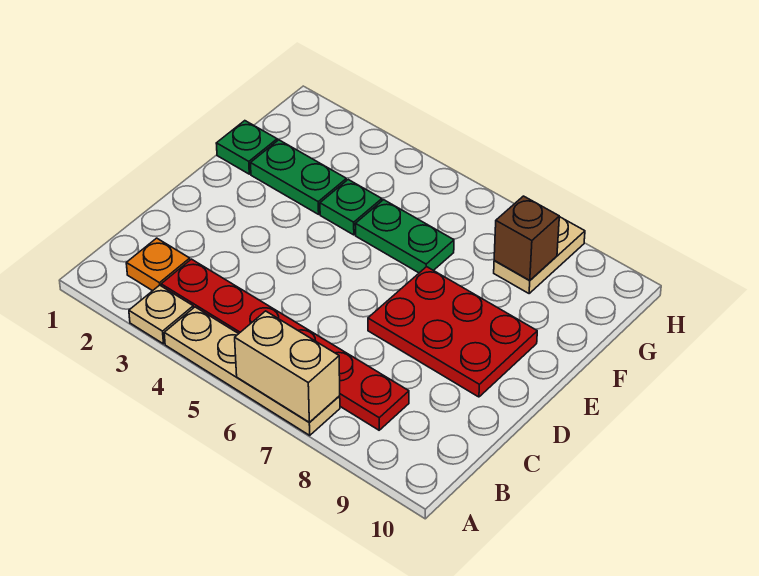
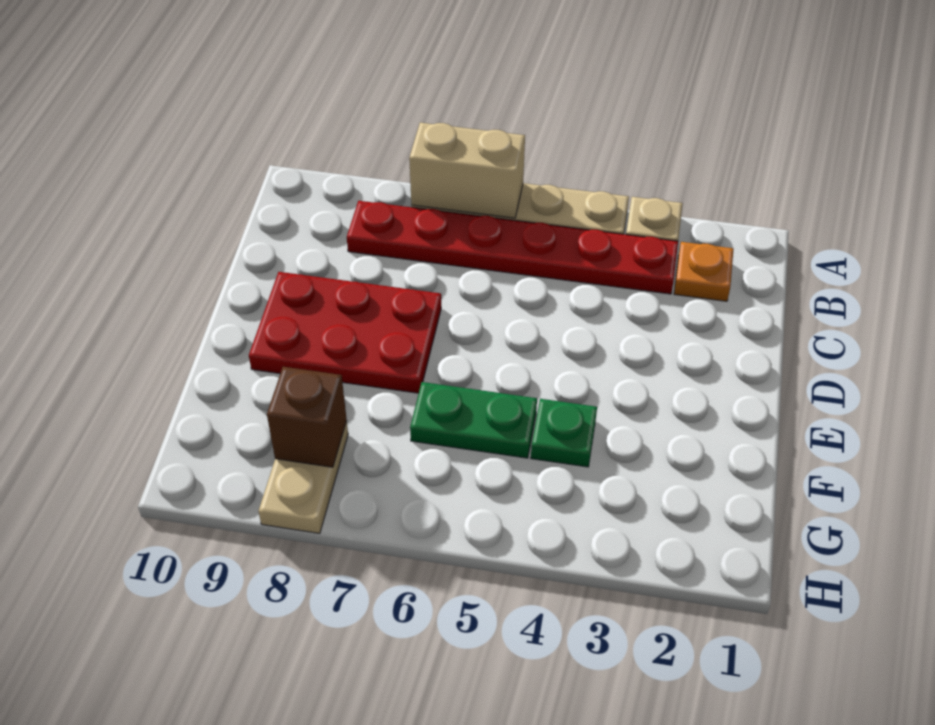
green 1x1 plate [216,121,277,174] -> none
green 1x2 plate [251,140,346,214] -> none

